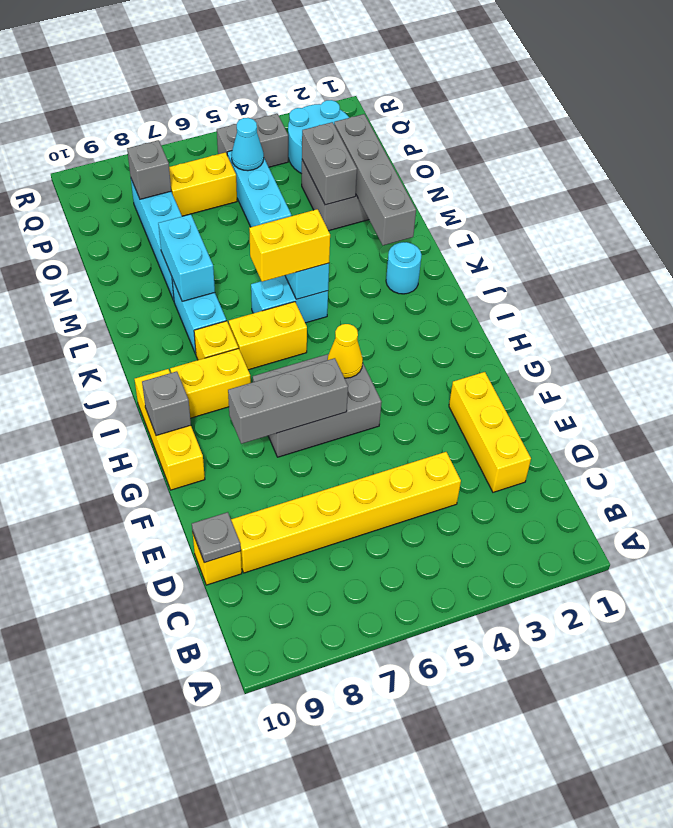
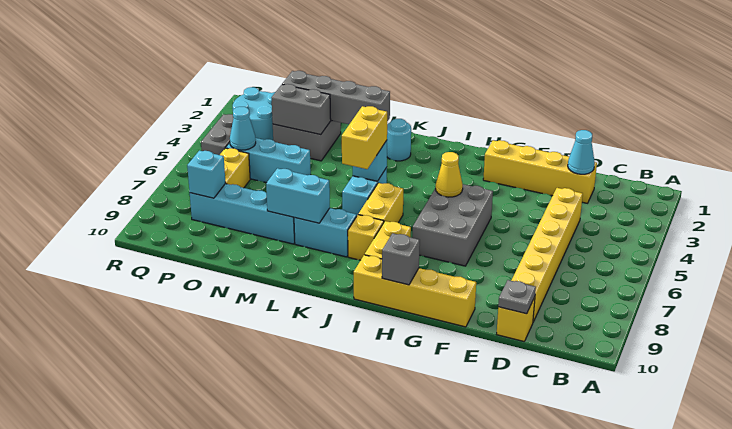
yellow 1x3 brick [449,372,531,492] -> yellow 1x4 brick [483,140,597,203]
none -> cyan 1x1 cone [568,130,595,174]
grey 1x3 brick [228,358,348,444] -> none
yellow 1x3 brick [135,369,205,490] -> yellow 1x4 brick [354,255,476,327]
grey 1x1 brick [127,140,171,199] -> cyan 1x1 brick [187,151,225,198]

